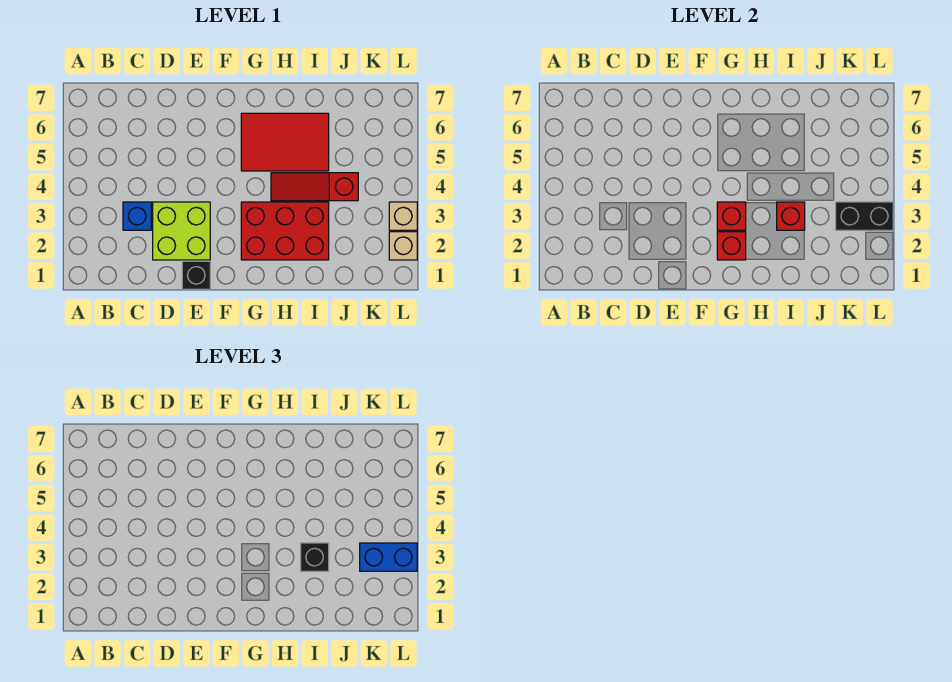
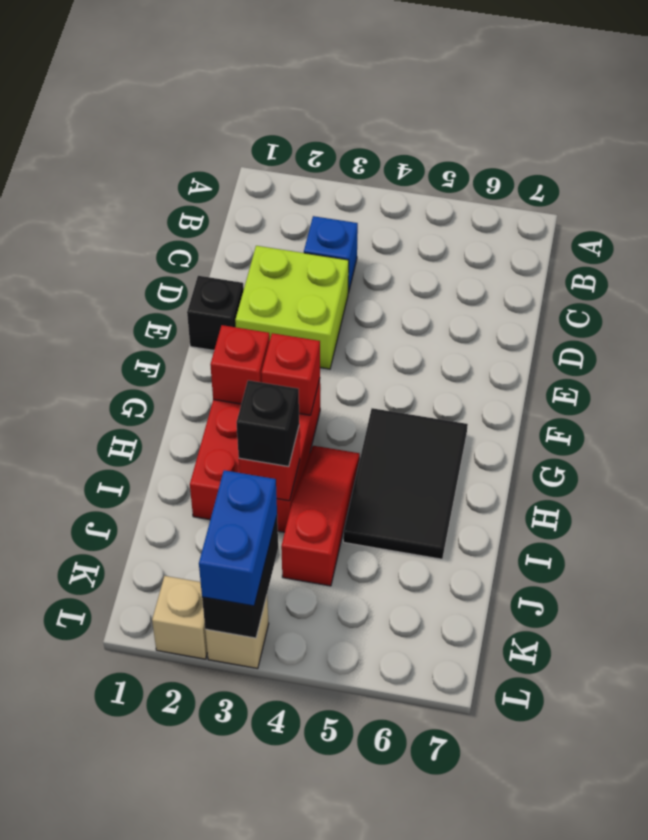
red 2x3 tile [241,113,329,171] -> black 2x3 tile [343,408,468,559]

